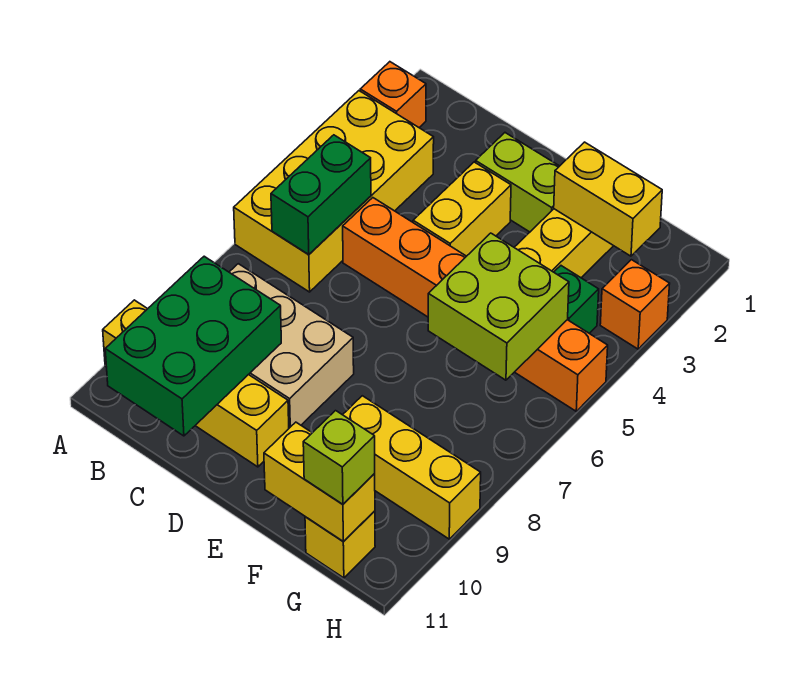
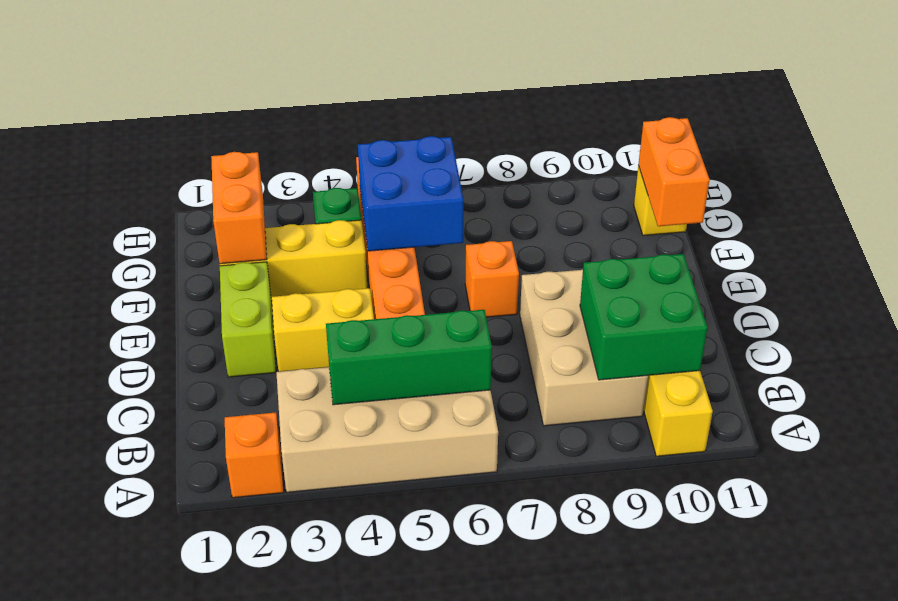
yellow 2x4 brick [234,91,434,292] -> tan 2x4 brick [276,367,498,492]
green 1x2 brick [271,135,371,255] -> green 1x3 brick [326,310,492,405]
green 2x3 brick [105,256,281,436] -> green 2x2 brick [580,254,707,380]
yellow 1x2 brick [554,142,662,256] -> orange 1x2 brick [211,152,267,264]
lime 2x2 brick [428,233,569,380] -> blue 2x2 brick [358,136,464,251]
yellow 1x3 brick [343,396,481,539] -> none
yellow 1x2 brick [264,422,375,542] -> orange 1x2 brick [638,117,710,226]
lime 1x1 brick [303,411,375,504] -> none
orange 1x1 brick [600,260,670,349] -> orange 1x1 brick moved to [465,241,519,317]

